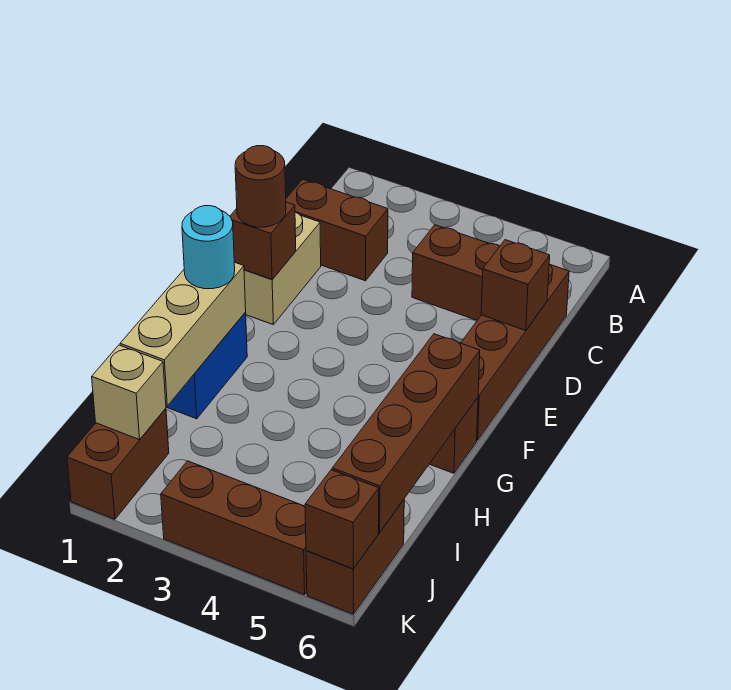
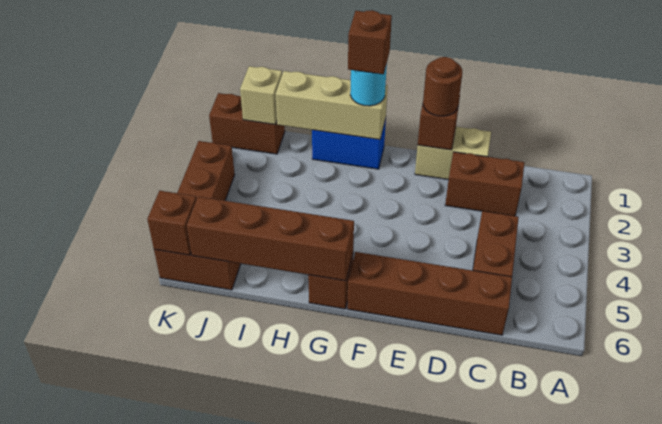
brown 1x2 brick [286,179,388,281] -> brown 1x2 brick turned to [445,152,524,216]
brown 1x1 brick [481,240,550,331] -> brown 1x1 brick moved to [348,10,392,74]

